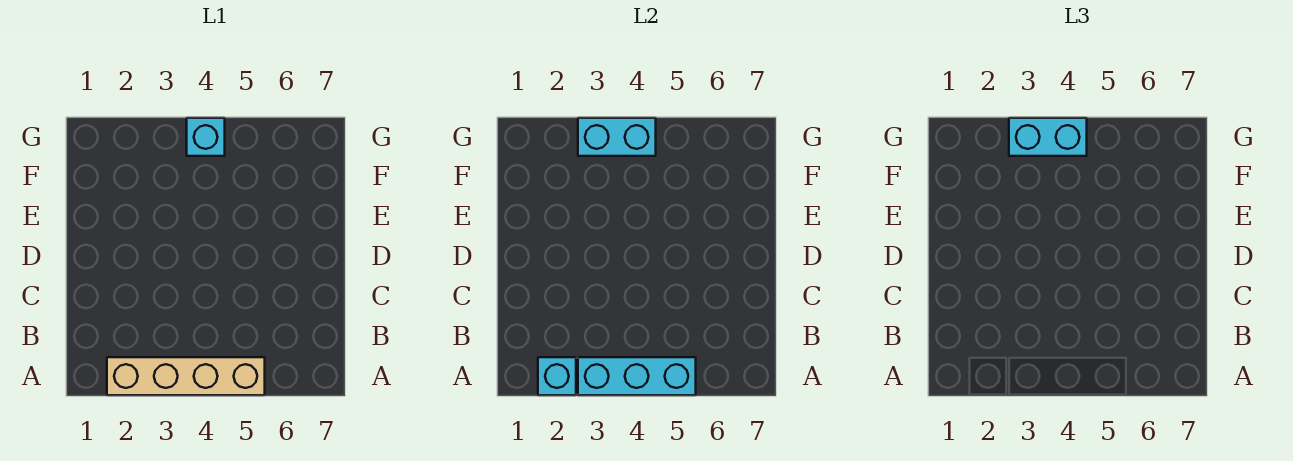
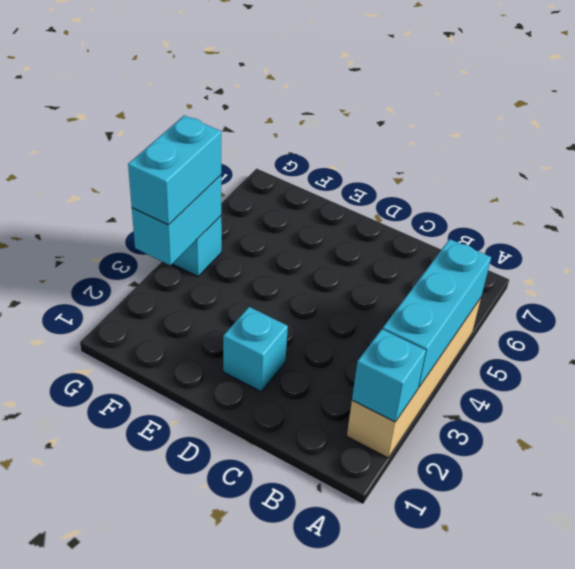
none -> cyan 1x1 brick [223,307,288,392]

